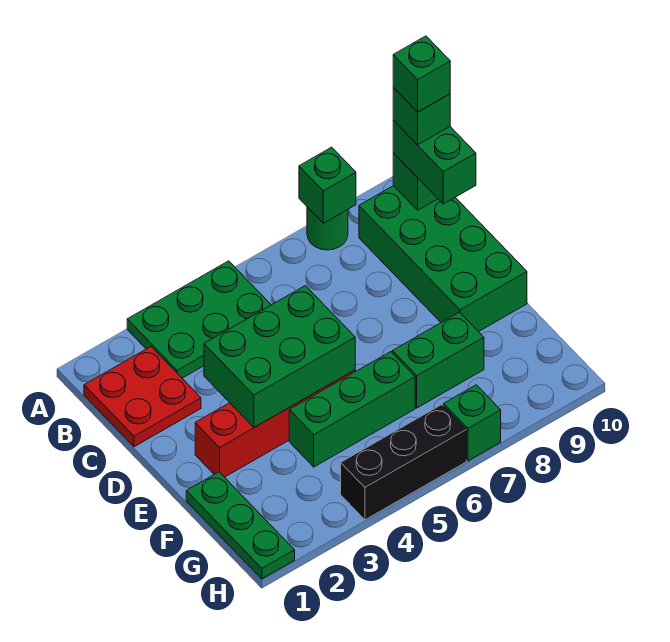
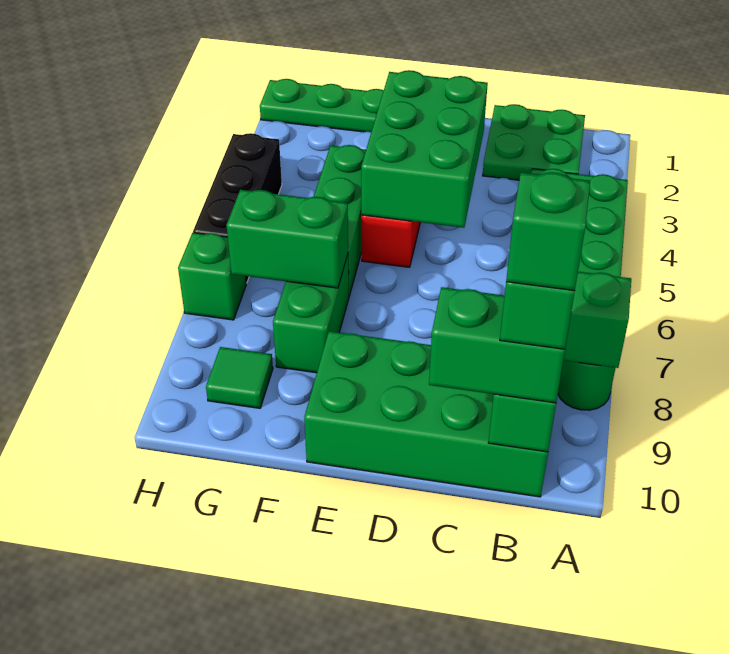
red 2x2 plate [84,347,201,447] -> green 2x2 plate [483,104,585,180]
none -> green 1x2 brick [227,190,348,288]
none -> green 1x1 tile [206,347,273,408]

